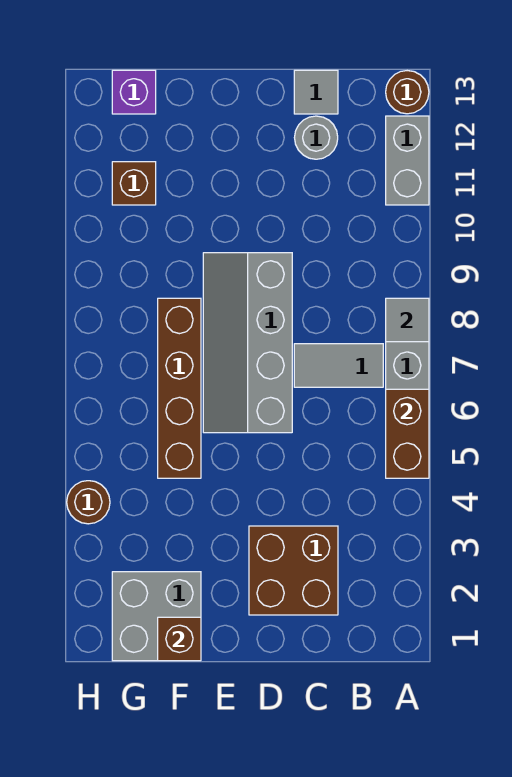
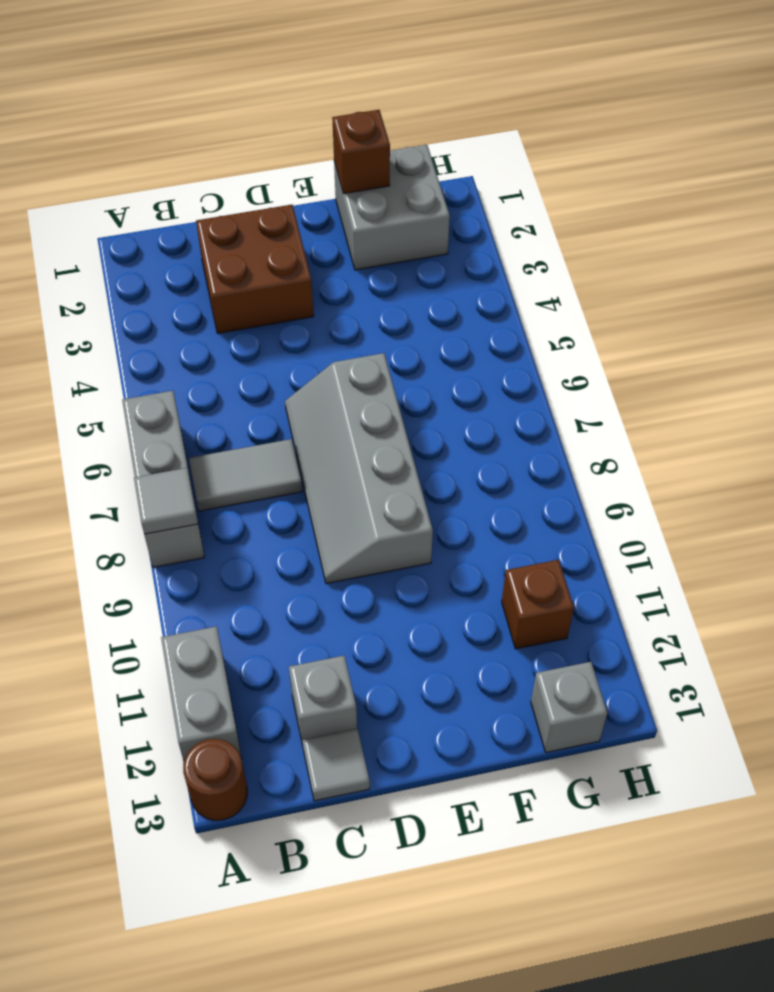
brown 1x2 brick [386,389,429,478] -> none
grey 1x1 round brick [294,116,338,159] -> grey 1x1 brick [289,656,357,745]
grey 2x4 slope [203,253,292,433] -> grey 2x4 slope turned to [285,353,433,583]
brown 1x4 brick [158,298,201,478] -> none
purple 1x1 brick [112,70,156,114] -> grey 1x1 brick [531,662,608,753]
brown 1x1 round brick [67,481,110,524] -> none

